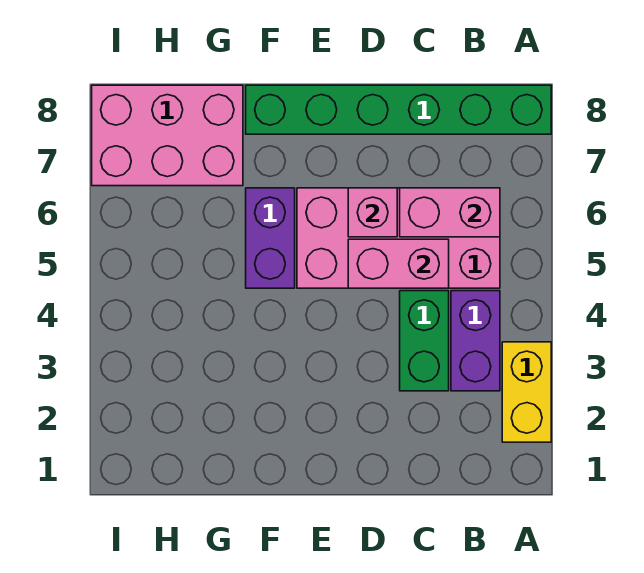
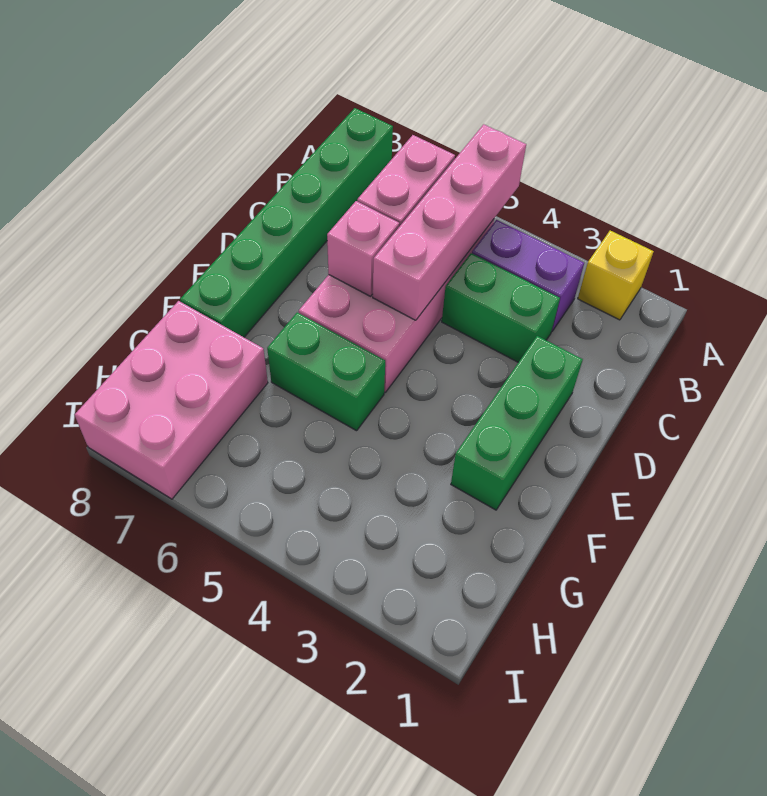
yellow 1x2 brick [502,342,551,442] -> yellow 1x1 brick [578,231,654,320]
pink 1x2 brick [348,239,449,288] -> pink 1x4 brick [373,124,526,320]
none -> green 1x3 brick [451,336,583,510]
purple 1x2 brick [246,188,295,288] -> green 1x2 brick [267,313,385,431]

